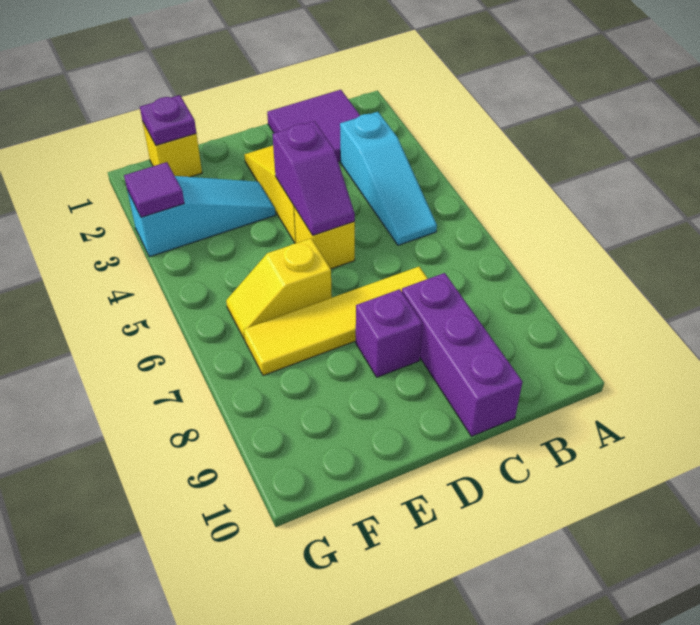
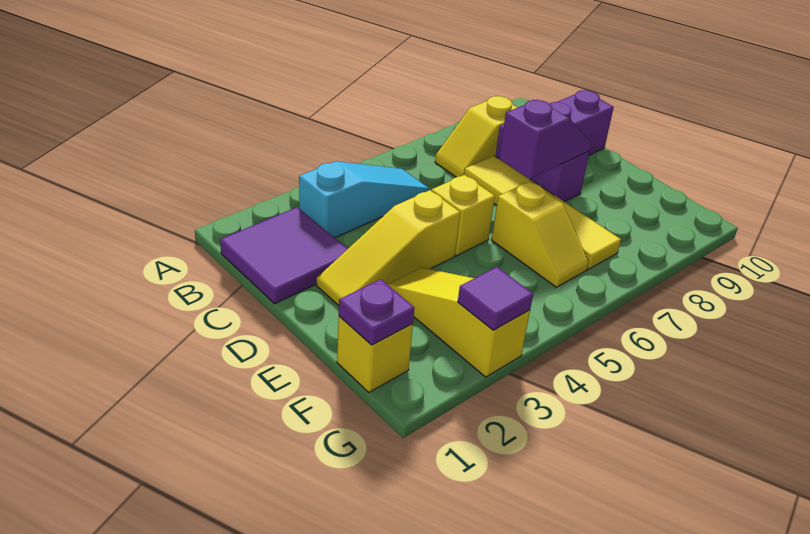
none -> yellow 1x2 slope [435,96,518,177]
purple 1x2 slope [272,121,355,235] -> purple 1x2 slope moved to [499,100,591,179]
cyan 1x3 slope [127,176,275,257] -> yellow 1x3 slope [387,268,530,377]

